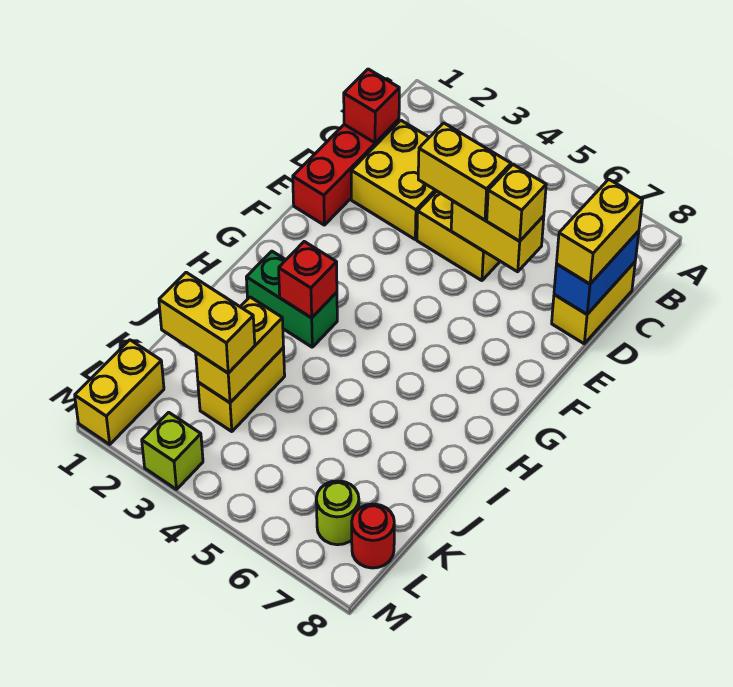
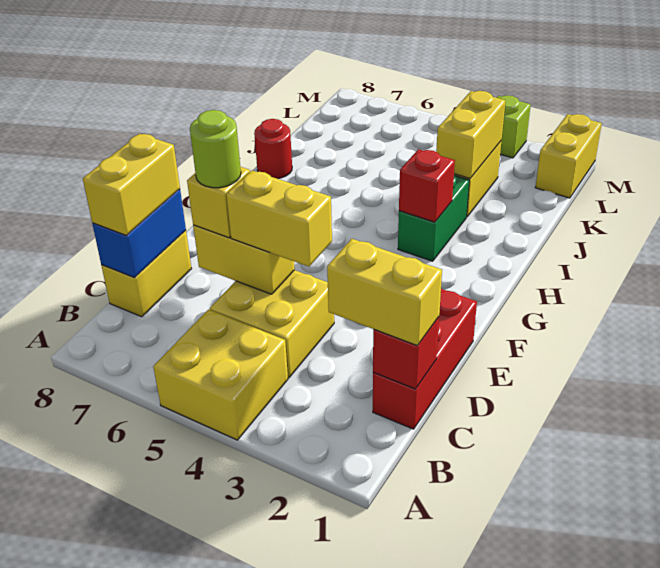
yellow 2x2 brick [351,120,436,239] -> yellow 2x2 brick moved to [153,309,288,440]
green 1x2 brick [246,251,337,347] -> green 1x2 brick turned to [398,174,469,261]
yellow 1x2 brick [159,272,255,373] -> yellow 1x2 brick moved to [327,239,442,346]
lime 1x1 round brick [316,481,359,545] -> lime 1x1 round brick moved to [190,110,241,188]
red 1x1 round brick [352,504,394,568] -> red 1x1 round brick moved to [254,119,292,179]

